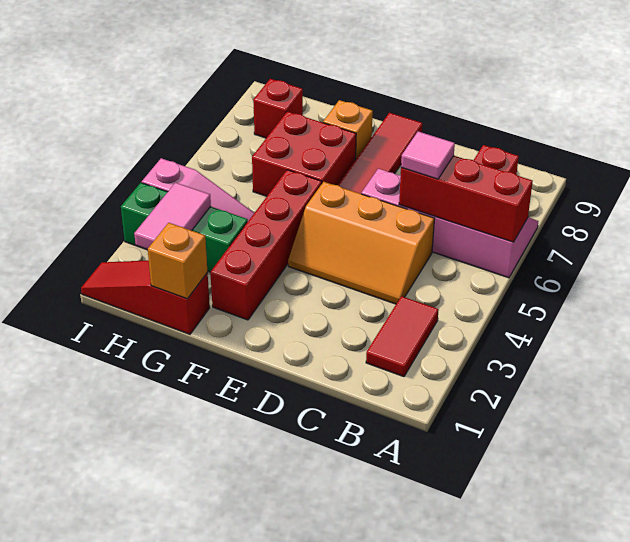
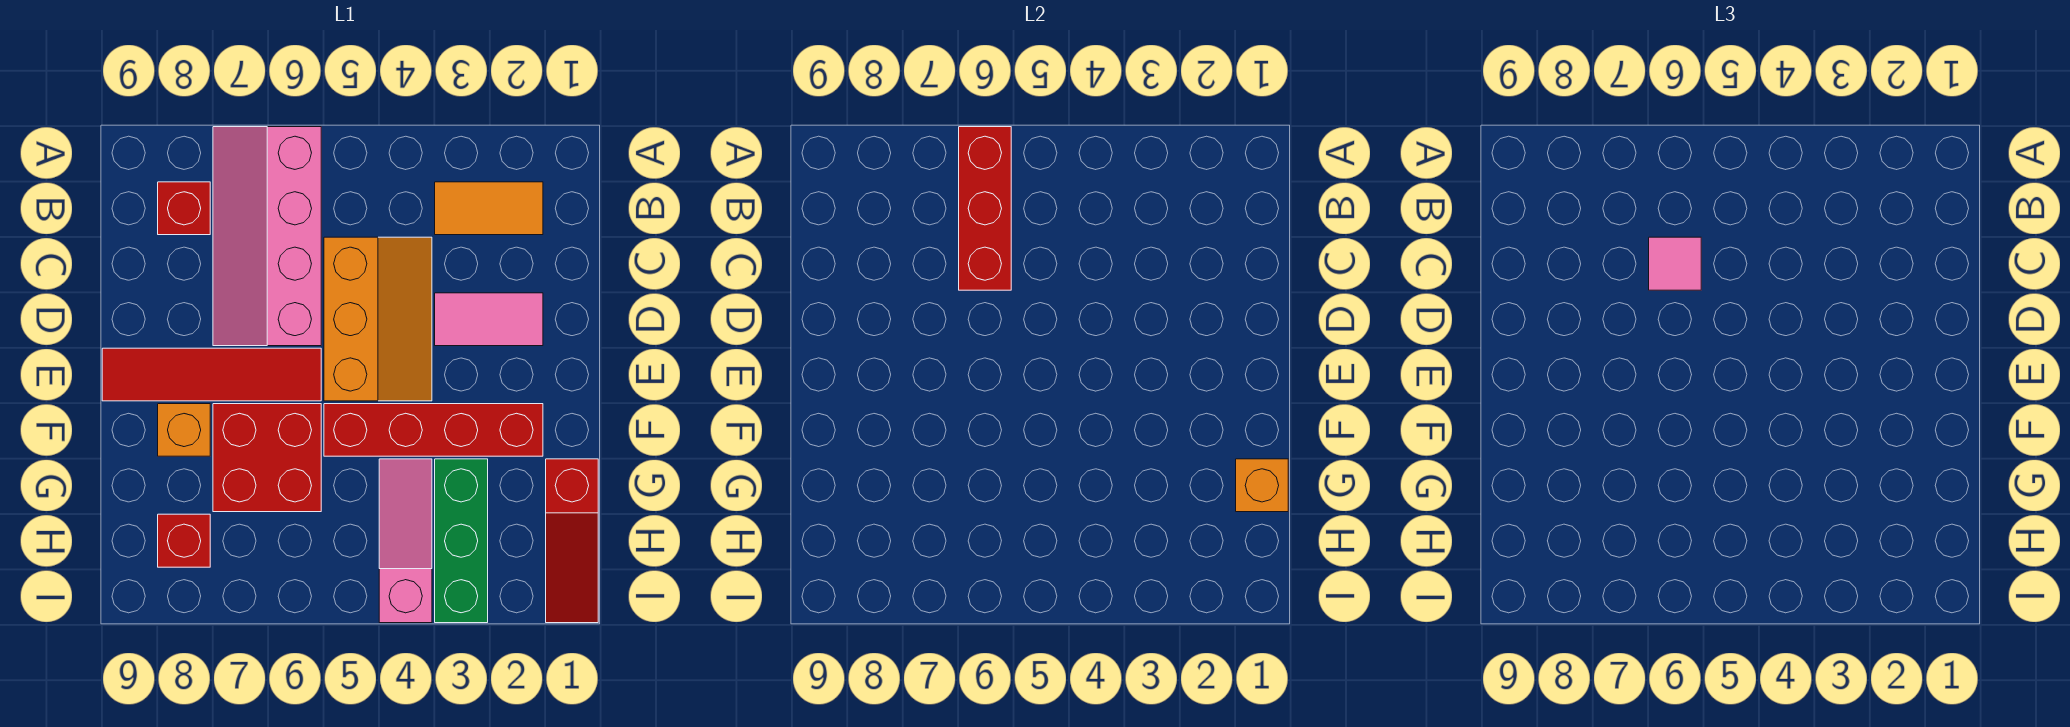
red 1x2 tile [366,296,439,377] -> orange 1x2 tile [435,182,543,235]
pink 1x2 tile [134,183,211,249] -> pink 1x2 tile moved to [435,293,543,346]

